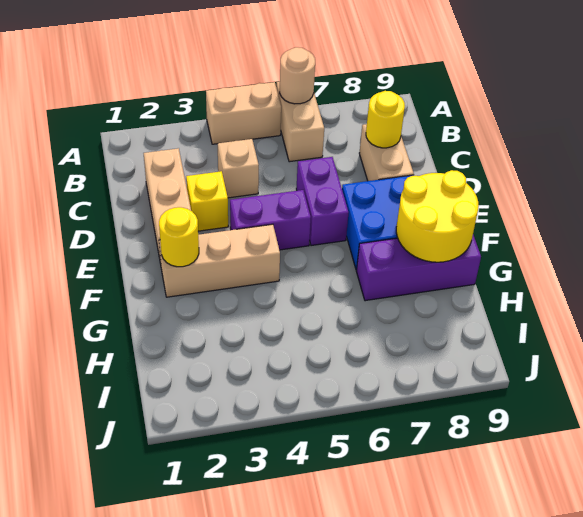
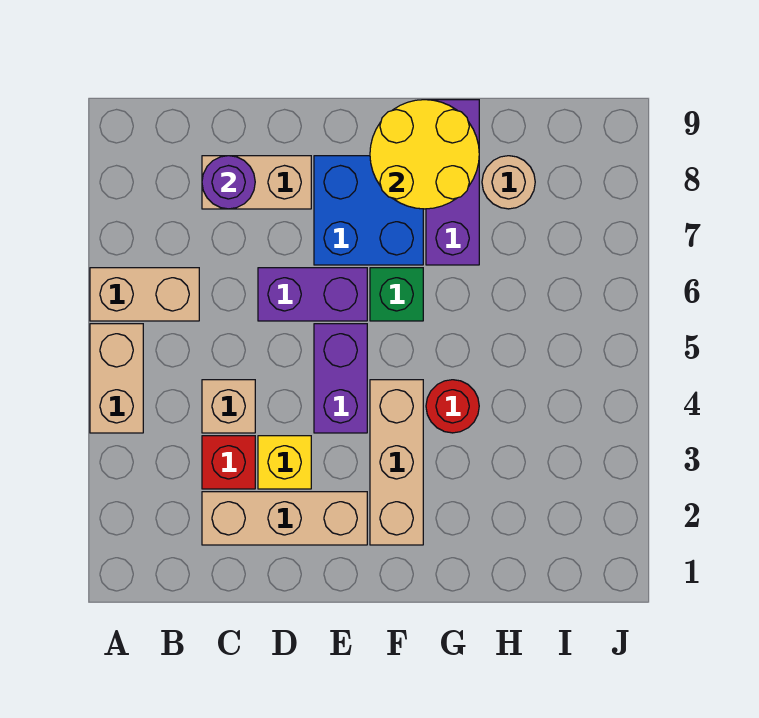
tan 1x1 round brick [280,47,315,104] -> tan 1x1 round brick moved to [482,156,535,209]
none -> red 1x1 brick [202,436,255,489]
yellow 1x1 round brick [366,91,405,148] -> purple 1x1 round brick [202,156,255,209]
yellow 1x1 round brick [159,207,199,267] -> none
none -> green 1x1 brick [370,268,423,321]
none -> red 1x1 round brick [426,380,479,433]

